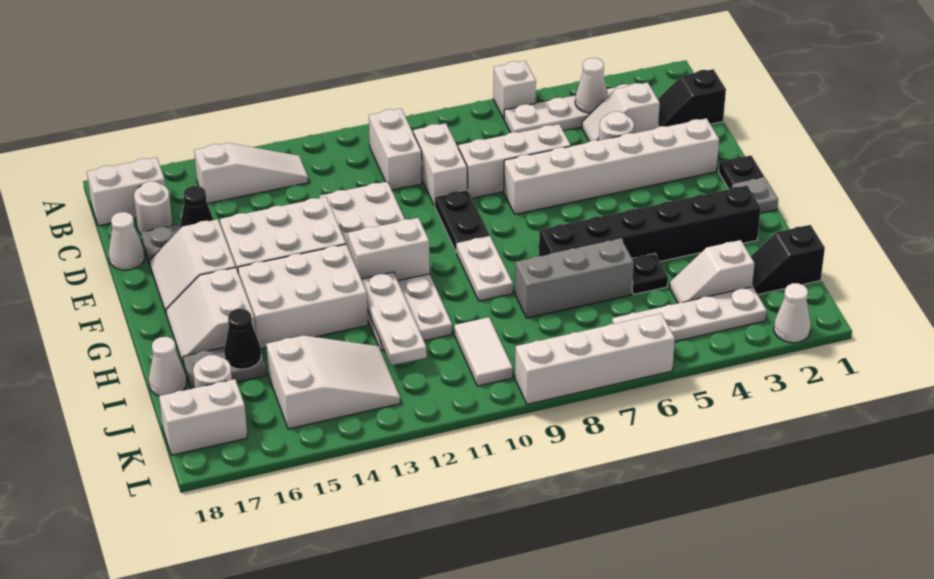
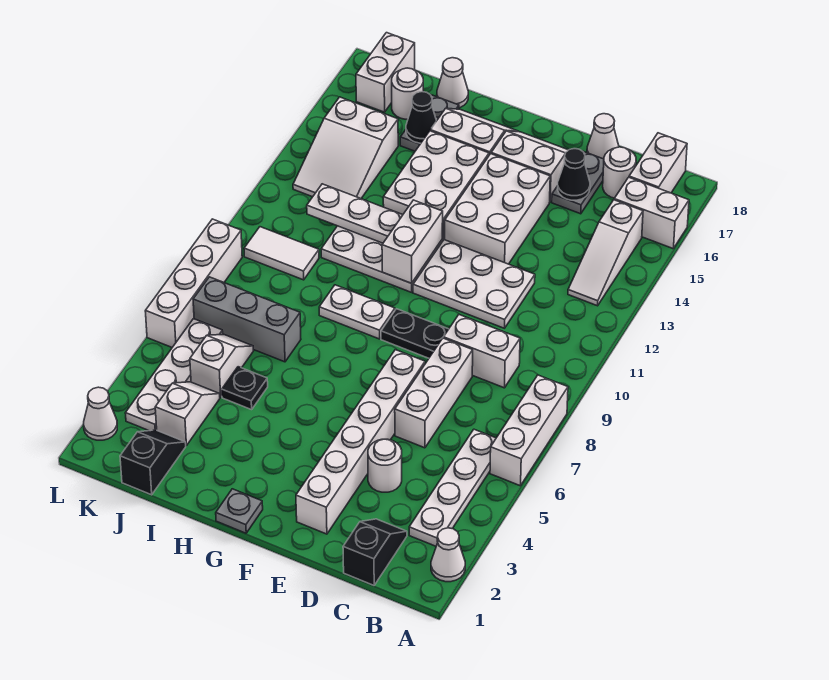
white 1x1 brick [493,61,536,119] -> white 1x3 brick [490,375,568,486]
white 1x1 cone [575,58,608,113] -> white 1x1 cone moved to [431,528,465,582]
white 1x2 brick [369,109,422,190] -> white 1x2 brick moved to [614,177,689,248]
white 1x2 slope [582,82,660,141] -> white 1x2 slope moved to [190,335,254,397]
black 1x1 plate [719,155,764,189] -> none
black 1x6 brick [539,185,761,261] -> none
grey 1x3 brick [515,239,634,318] -> grey 1x3 brick turned to [193,277,301,362]

